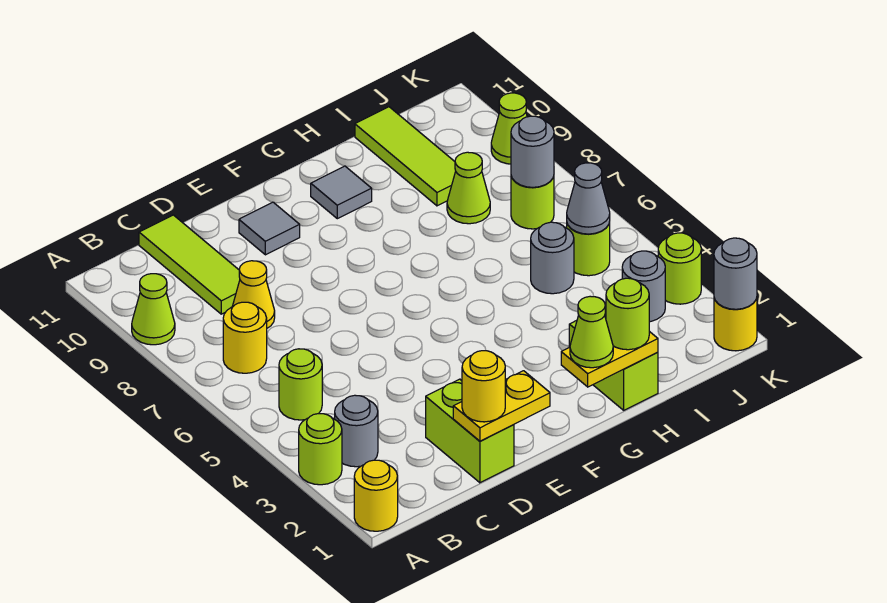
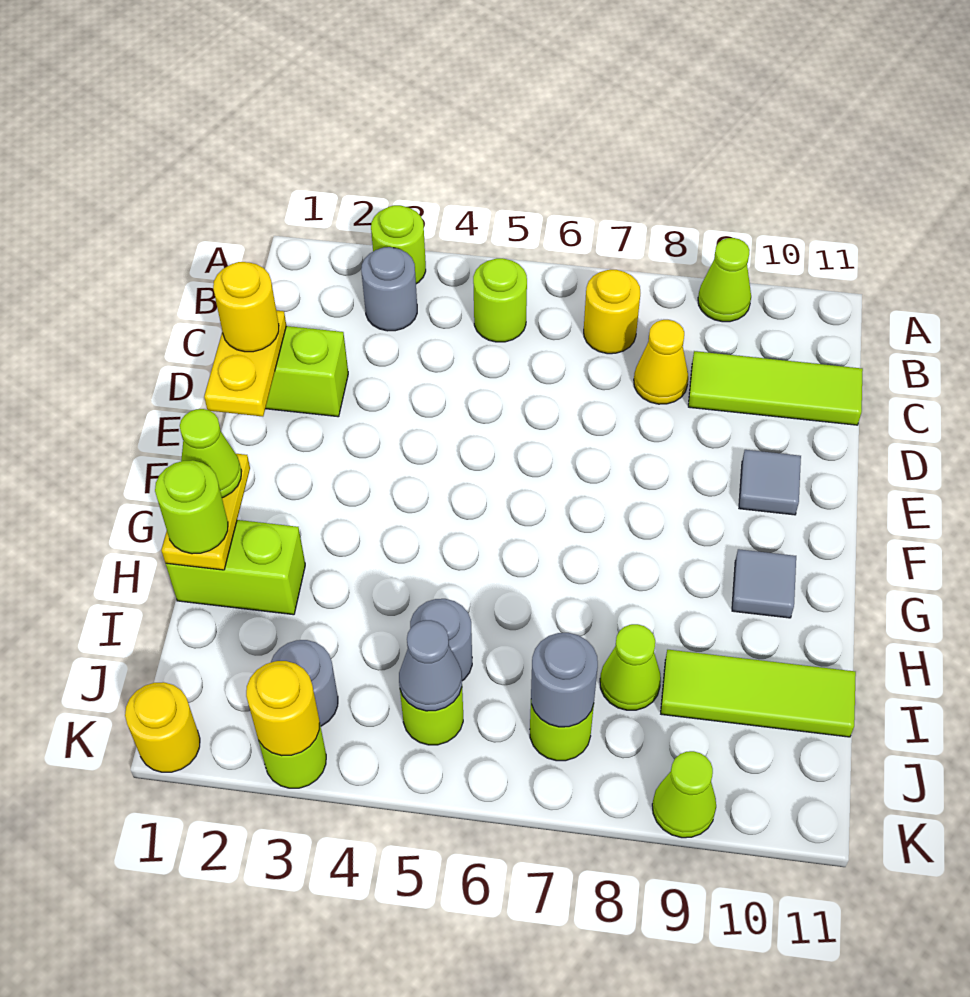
yellow 1x1 round brick [354,460,398,531] -> yellow 1x1 round brick moved to [246,661,320,756]
grey 1x1 round brick [714,238,757,309] -> none

